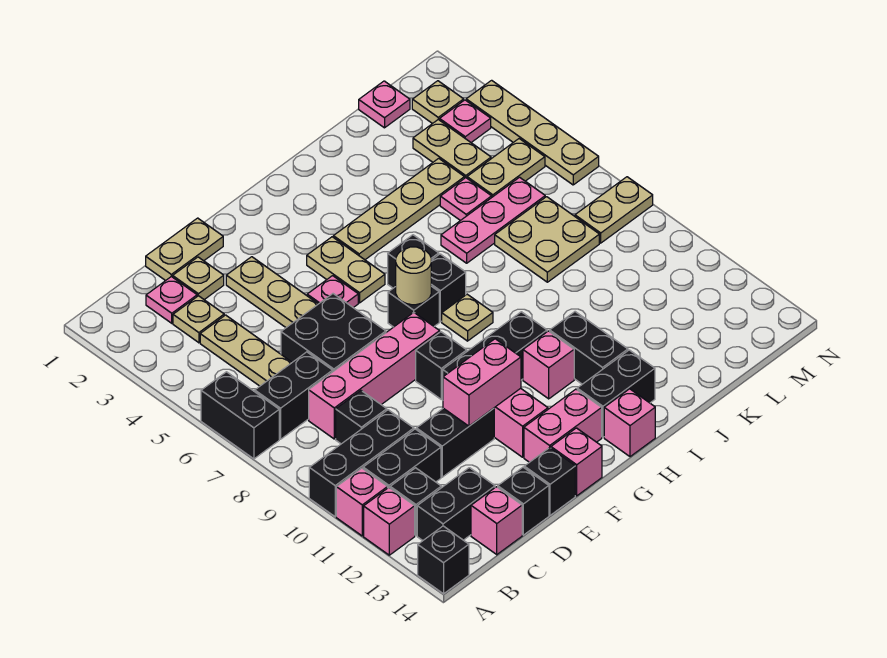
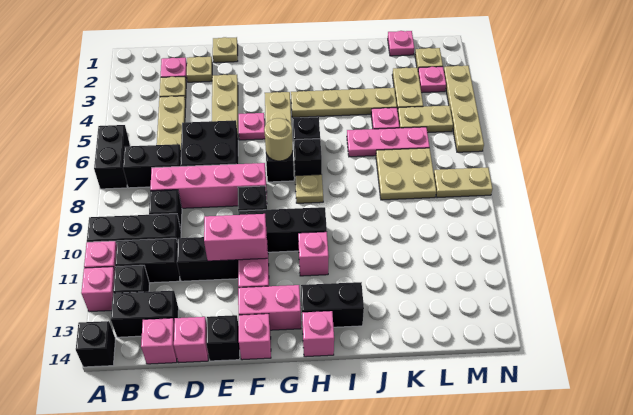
tan 1x2 plate [146,218,223,281] -> tan 1x1 plate [213,37,238,63]
black 1x1 brick [498,467,549,535] -> pink 1x1 brick [174,317,208,363]
black 1x2 brick [550,312,628,384] -> none

